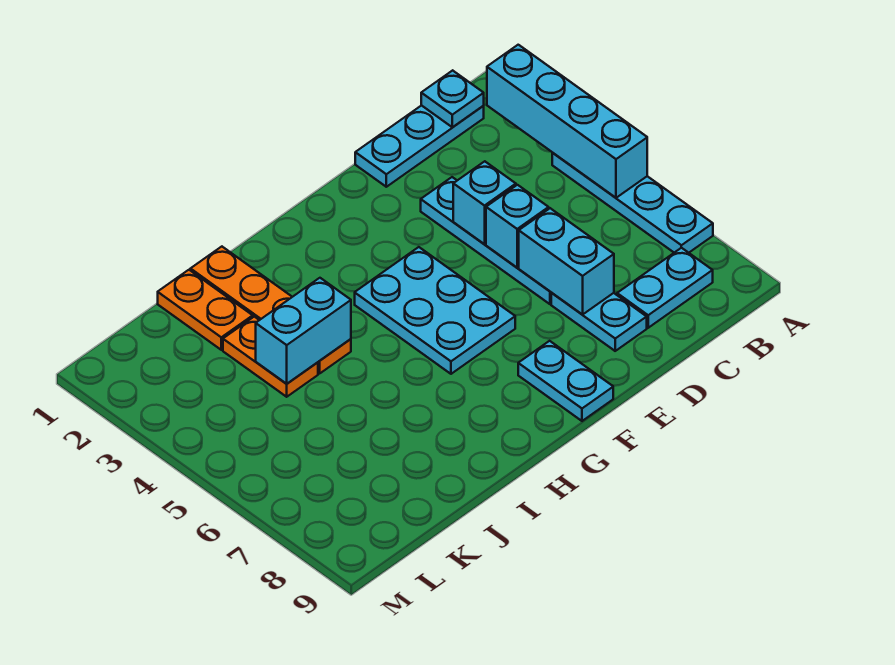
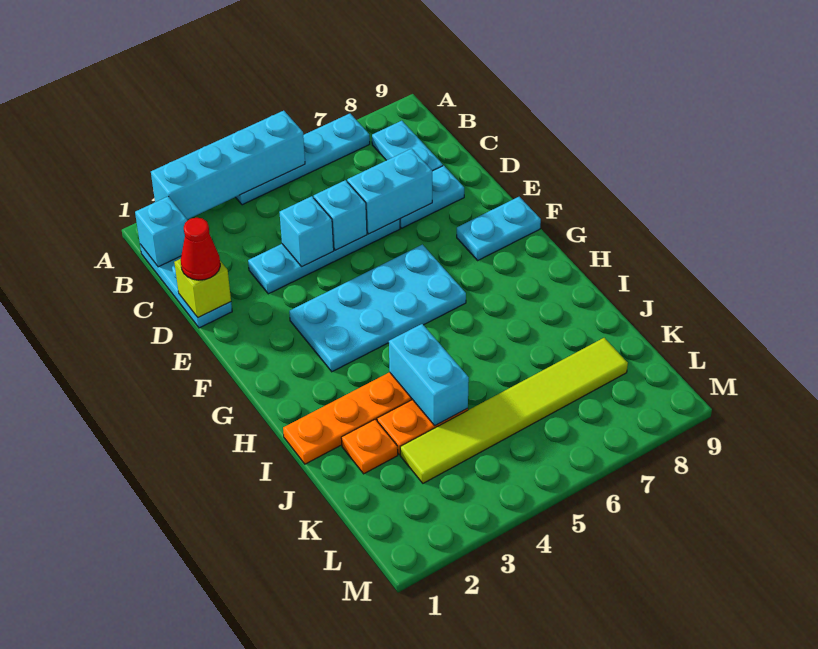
cyan 1x1 plate [421,70,484,127] -> cyan 1x1 brick [135,197,187,267]
none -> lime 1x1 brick [174,259,231,318]
none -> red 1x1 cone [181,218,220,280]
cyan 2x3 plate [355,247,515,374] -> cyan 2x4 plate [289,245,466,372]
orange 1x2 plate [158,270,253,350] -> orange 1x1 plate [341,419,398,474]
none -> lime 1x6 tile [400,338,628,483]

